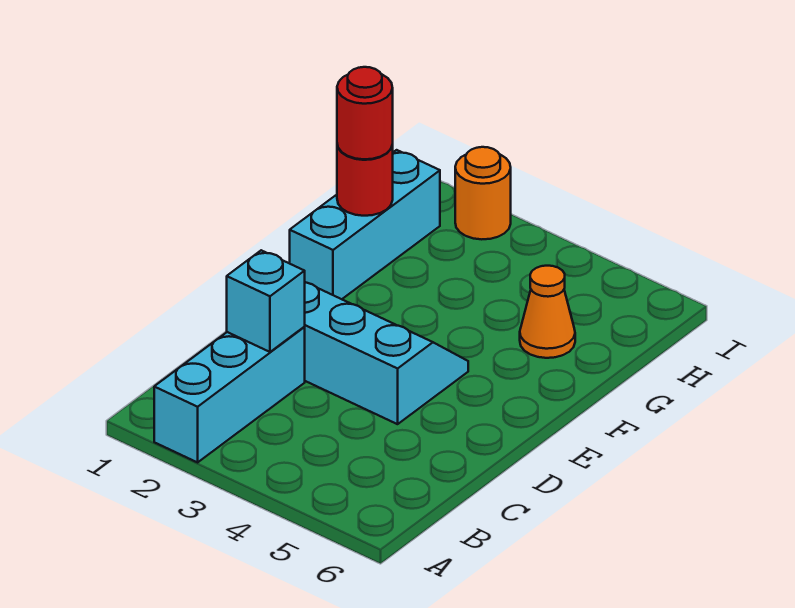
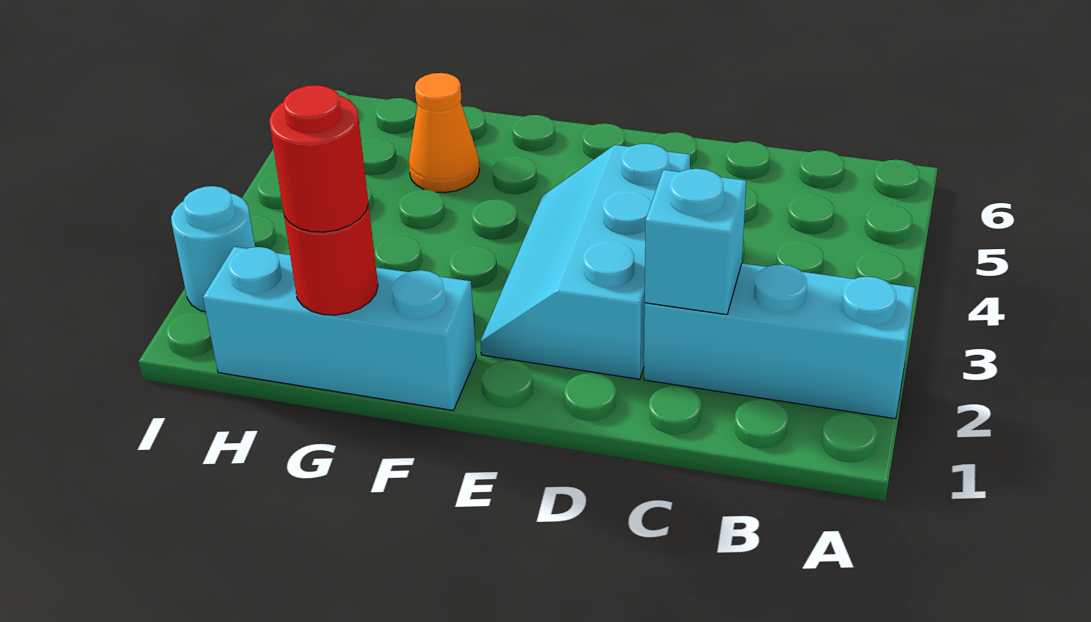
orange 1x1 round brick [455,147,511,239] -> cyan 1x1 round brick [171,186,255,312]

